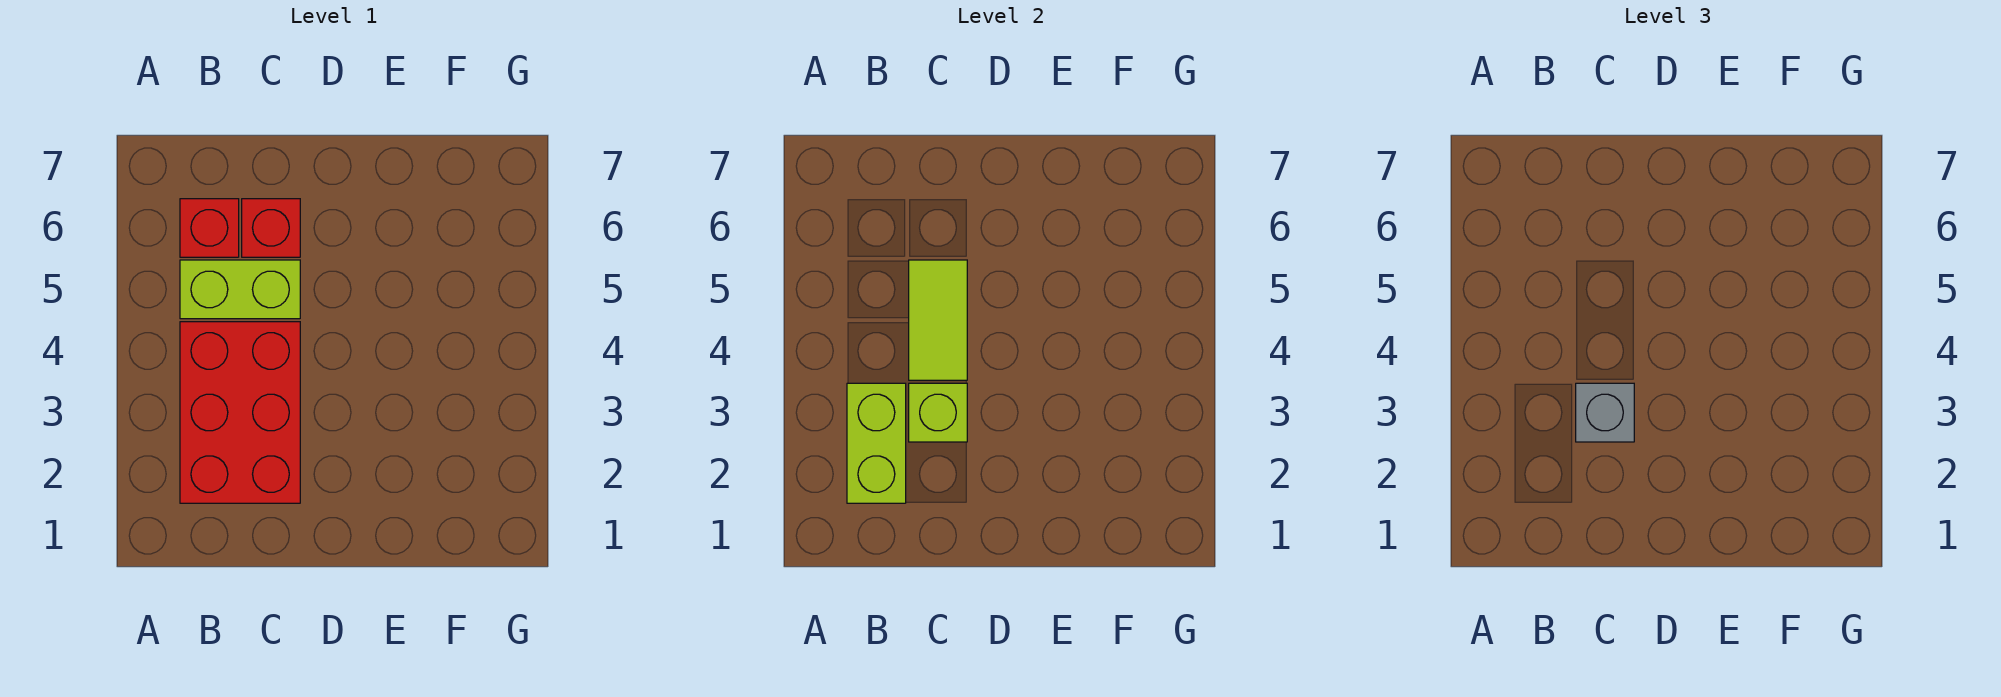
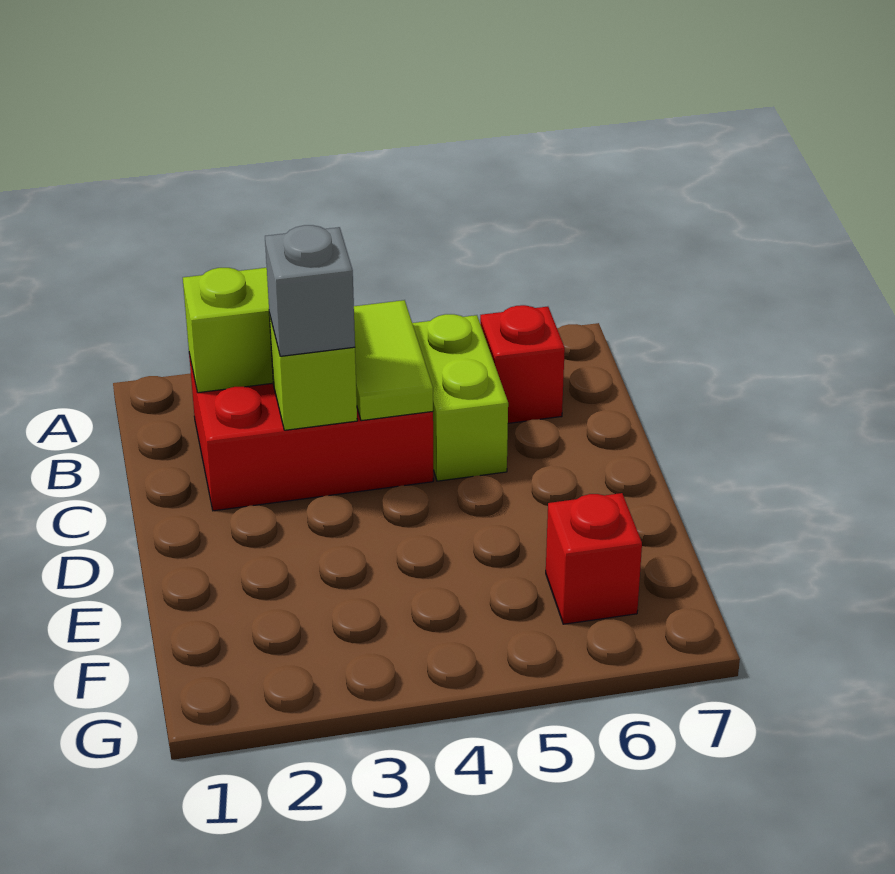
lime 1x2 tile [909,260,967,380] -> lime 1x2 tile turned to [354,300,433,421]
red 1x1 brick [242,199,300,257] -> red 1x1 brick moved to [546,493,642,624]

